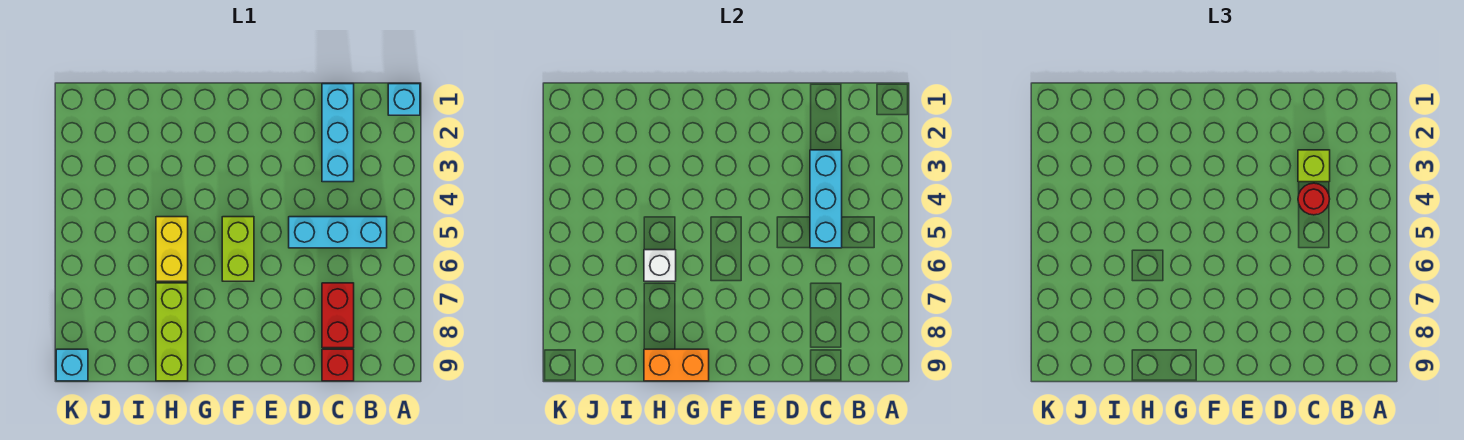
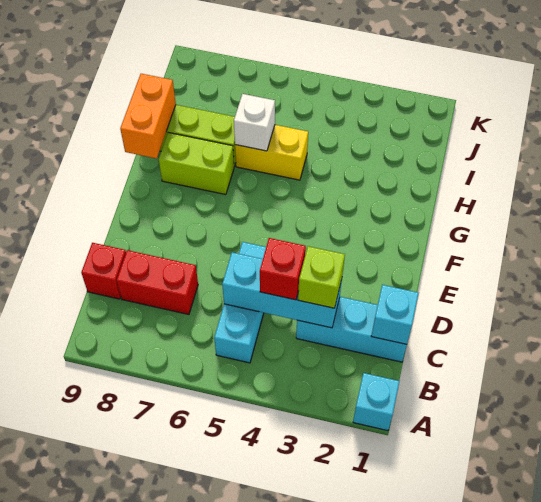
red 1x1 round brick [1298,183,1330,215] -> red 1x1 brick [260,238,306,300]
lime 1x2 brick [222,217,254,281] -> lime 1x2 brick moved to [159,133,234,195]
cyan 1x1 brick [56,349,88,381] -> cyan 1x1 brick moved to [371,285,419,344]

